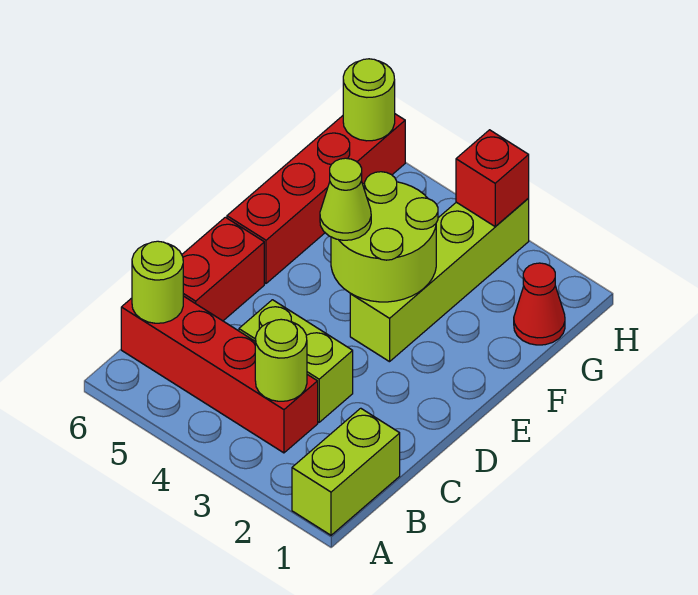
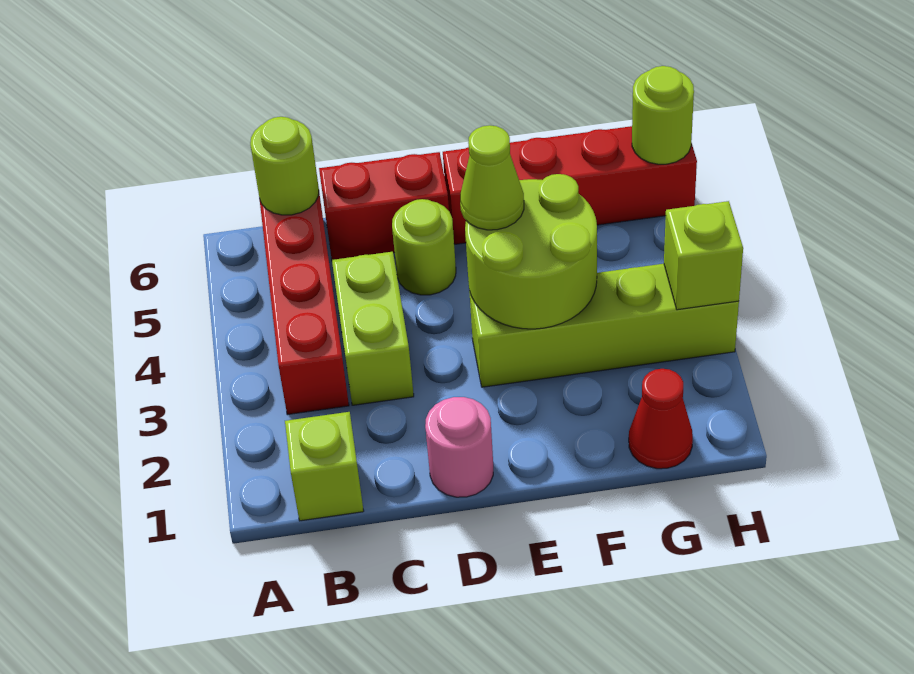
lime 1x2 brick [292,408,400,535] -> lime 1x1 brick [285,412,364,521]
lime 1x1 round brick [255,319,307,401] -> lime 1x1 round brick moved to [392,199,456,295]
none -> pink 1x1 round brick [425,397,493,497]
red 1x1 brick [456,130,529,227] -> lime 1x1 brick [664,201,743,310]

